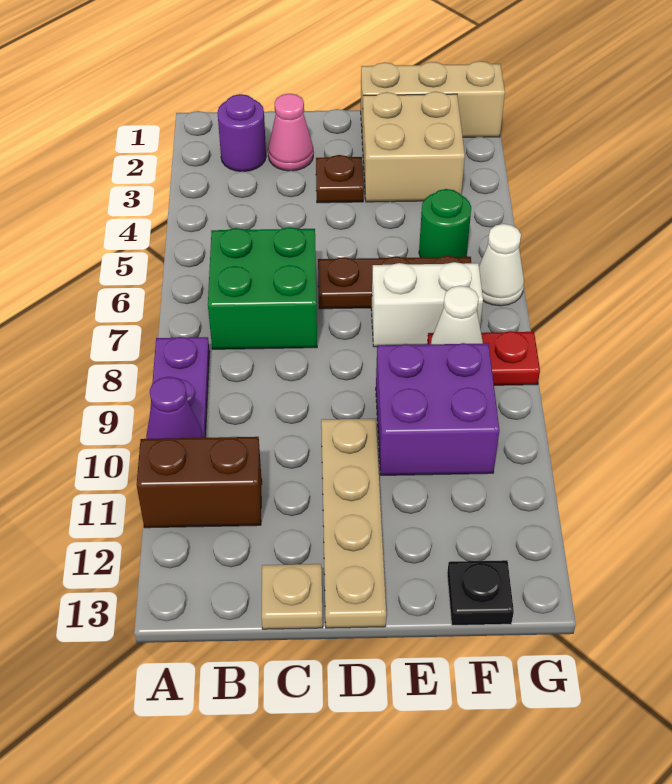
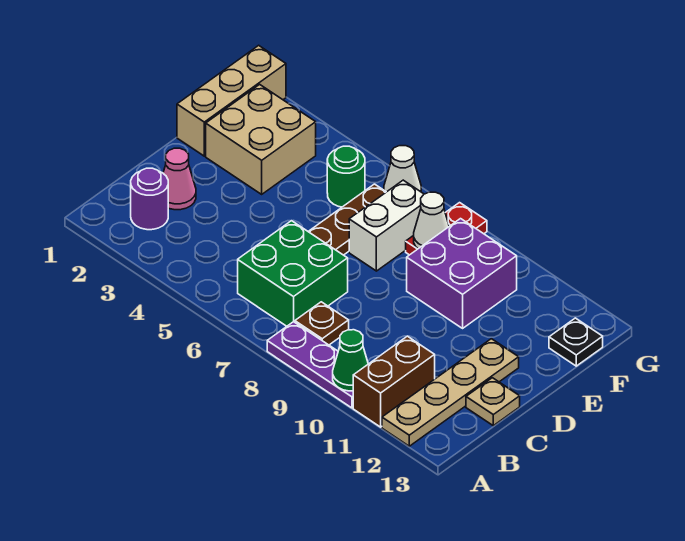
purple 1x1 cone [146,377,202,439] -> green 1x1 cone [333,330,368,391]
brown 1x1 plate [316,155,364,203] -> brown 1x1 plate moved to [295,302,349,345]
tan 1x4 plate [321,419,386,628] -> tan 1x4 plate turned to [382,339,519,446]

